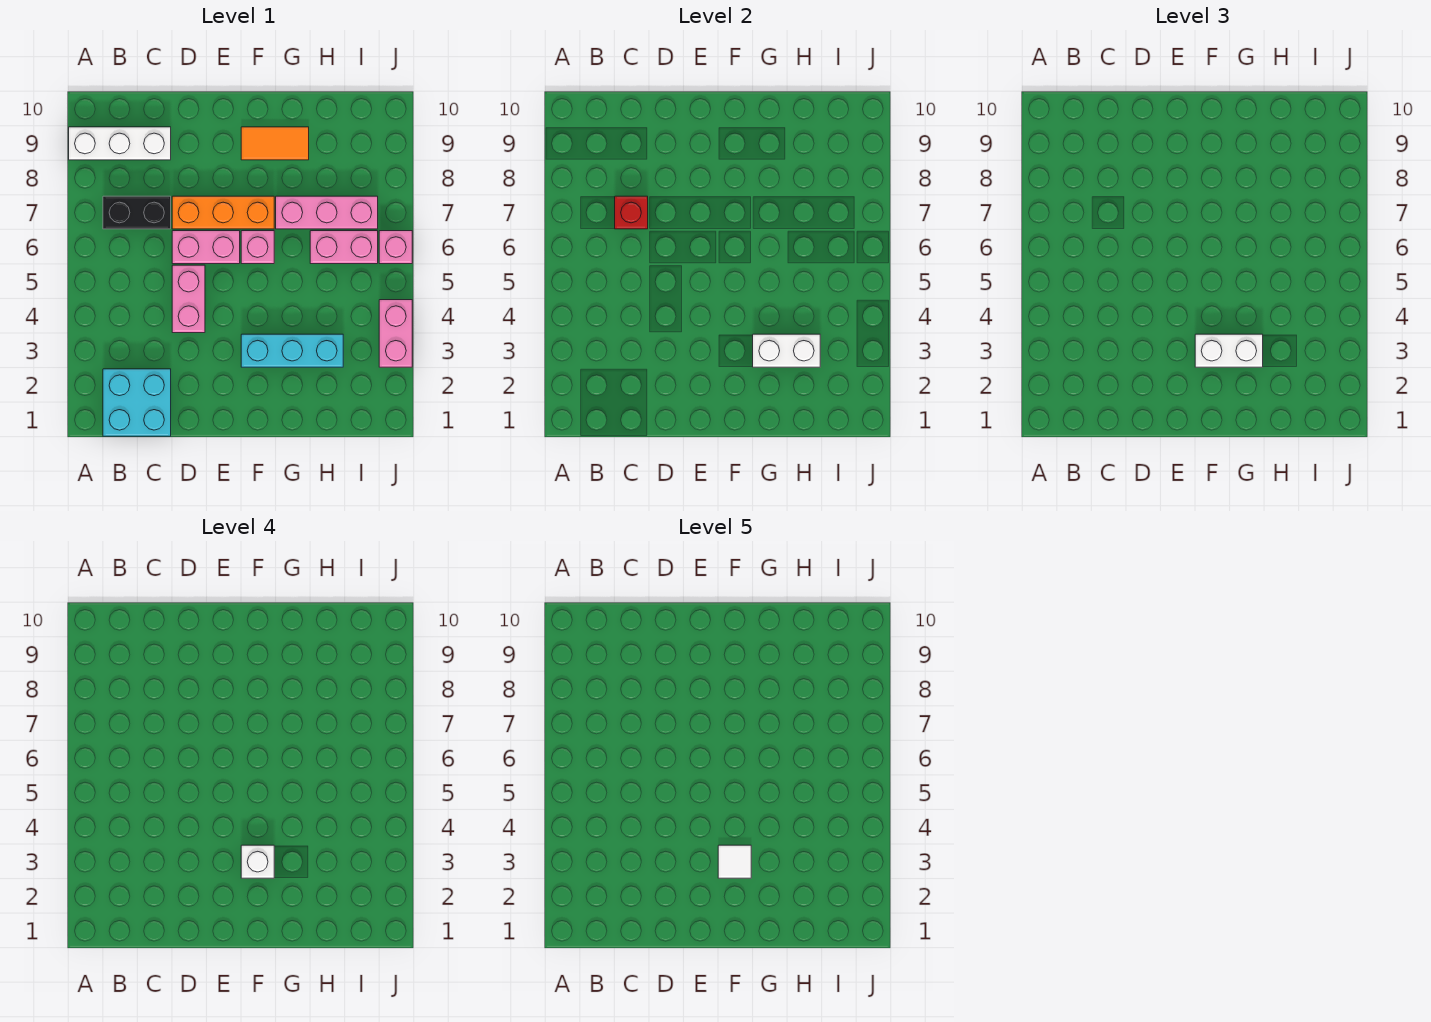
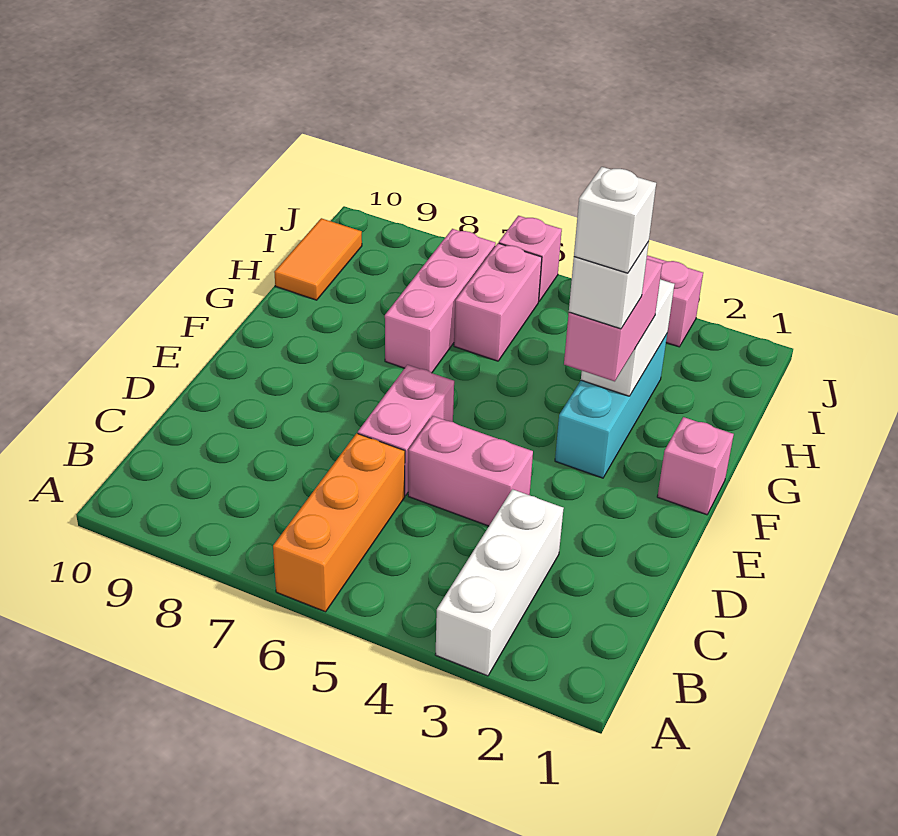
white 1x3 brick [69,127,171,160] -> white 1x3 brick moved to [435,489,564,676]
cyan 2x2 brick [103,369,171,436] -> none
black 1x2 brick [103,196,171,229] -> none
red 1x1 brick [615,196,648,229] -> none
orange 1x3 brick [172,196,274,229] -> orange 1x3 brick moved to [273,433,405,612]
white 1x2 brick [1195,334,1263,367] -> pink 1x2 brick [564,259,662,381]
white 1x1 tile [718,845,751,878] -> white 1x1 brick [574,167,656,273]
pink 1x1 brick [241,231,274,264] -> pink 1x1 brick moved to [657,417,734,515]
orange 1x2 tile [241,127,309,160] -> orange 1x2 tile moved to [274,218,362,300]

